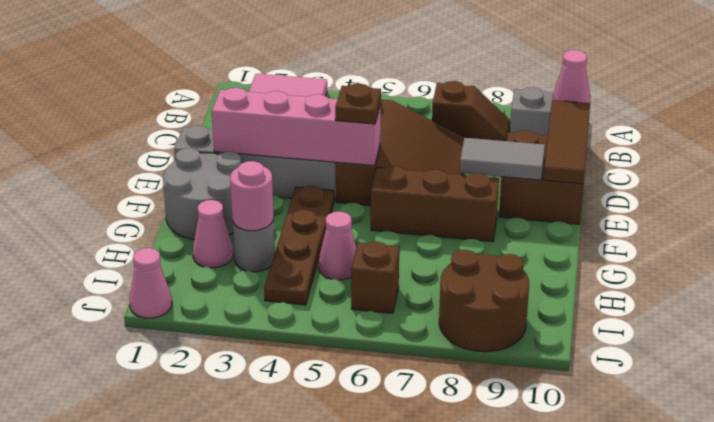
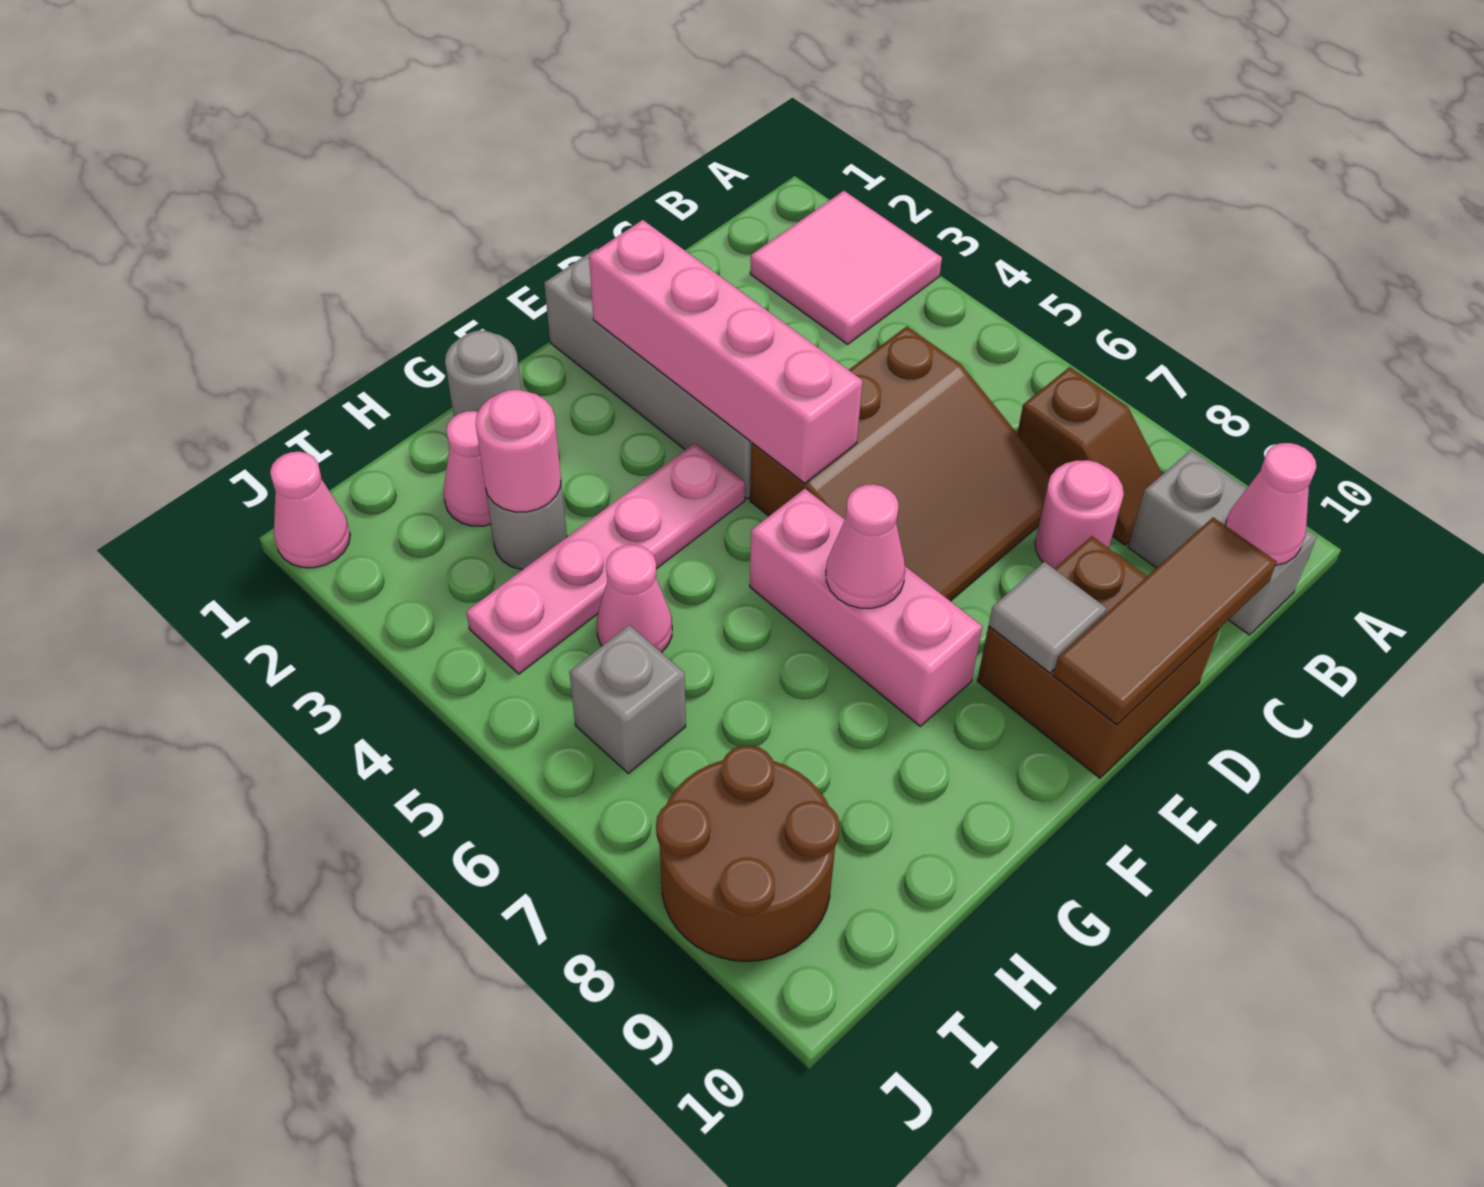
none -> pink 1x1 round brick [1035,460,1124,569]
brown 1x1 plate [335,84,381,124] -> none
grey 1x2 tile [460,138,545,180] -> grey 1x1 tile [989,562,1106,673]
grey 2x2 round brick [163,148,241,239] -> grey 1x1 round brick [445,331,521,417]
brown 1x4 plate [264,186,334,305] -> pink 1x4 plate [466,443,745,674]
brown 1x3 brick [371,166,499,242] -> pink 1x3 brick [750,489,982,726]
none -> pink 1x1 cone [826,484,905,608]
brown 1x1 brick [351,242,399,313] -> grey 1x1 brick [570,625,686,774]

